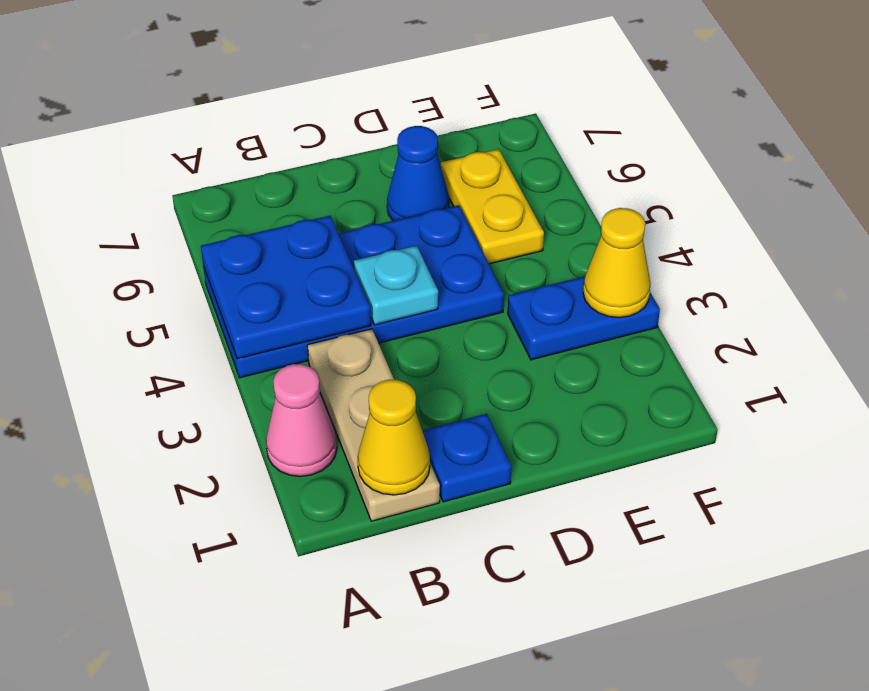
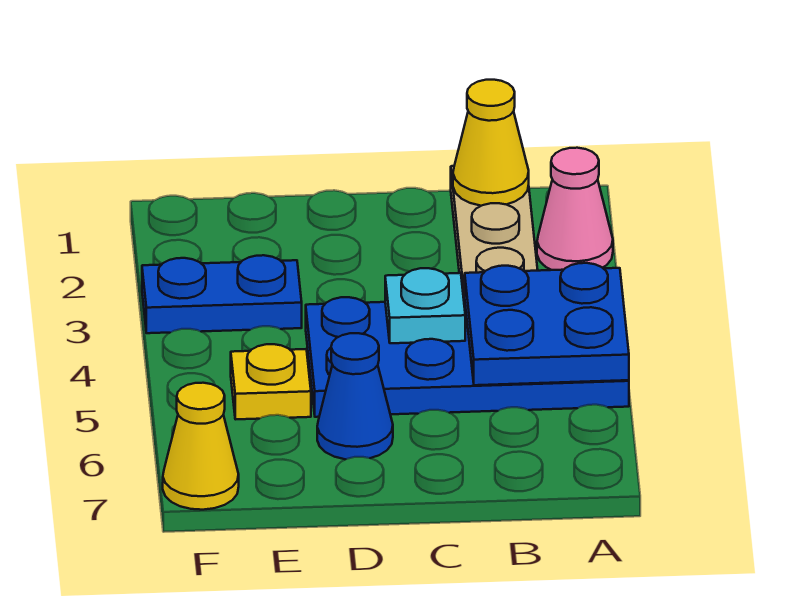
blue 1x1 plate [422,414,511,502] -> none
yellow 1x2 plate [441,149,544,264] -> yellow 1x1 plate [231,344,311,419]
yellow 1x1 cone [583,208,651,317] -> yellow 1x1 cone moved to [163,383,239,510]

